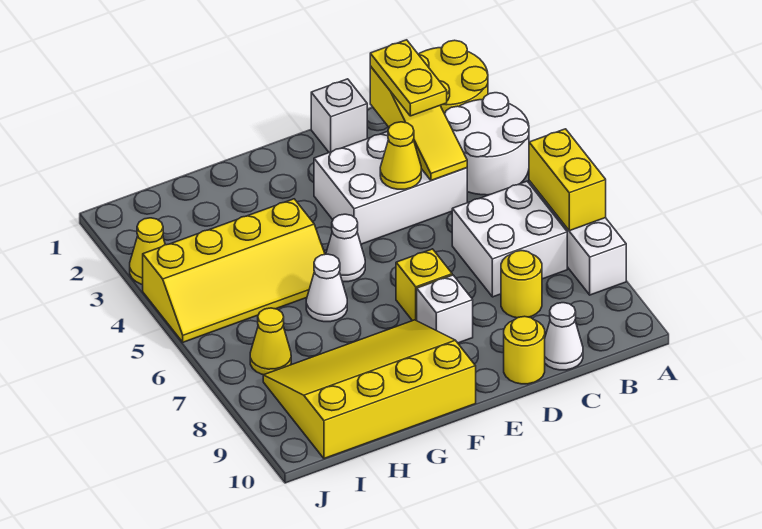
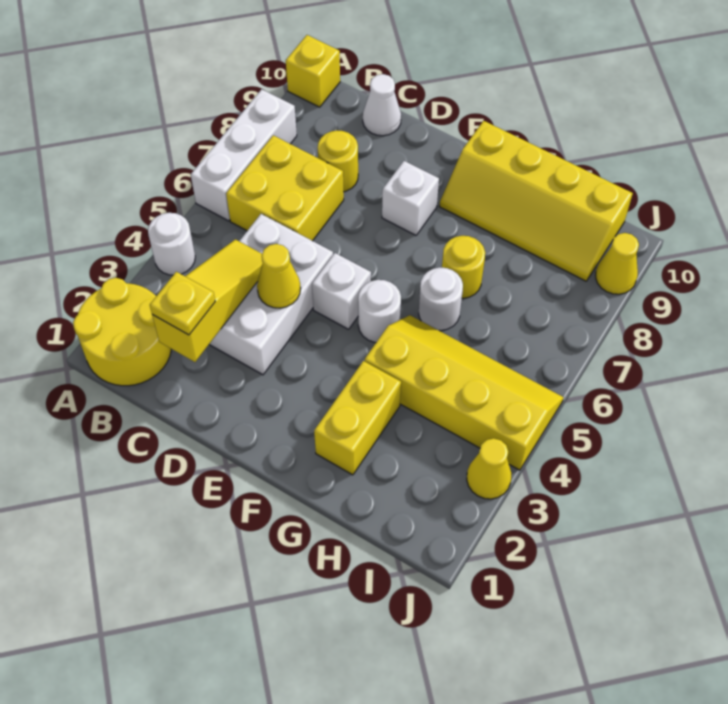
white 2x2 round brick [445,93,529,195] -> white 1x1 round brick [148,213,195,275]
yellow 1x2 brick [529,129,606,231] -> yellow 1x2 brick moved to [314,361,401,475]
white 2x2 brick [452,181,567,297] -> yellow 2x2 brick [226,135,344,241]
yellow 1x2 plate [370,40,447,116] -> yellow 1x1 plate [150,272,215,335]
white 2x3 brick [314,131,467,244] -> white 2x3 brick turned to [209,214,333,375]
white 1x1 brick [311,79,367,152] -> white 1x1 brick moved to [312,253,371,329]
yellow 1x1 round brick [504,316,545,384] -> yellow 1x1 round brick moved to [442,236,485,298]
yellow 1x1 brick [396,249,452,321] -> yellow 1x1 brick moved to [286,35,340,107]
white 1x1 cone [326,214,365,282] -> white 1x1 round brick [358,280,401,343]
yellow 3x4 slope [263,320,476,459] -> yellow 2x4 slope [440,121,633,281]
white 1x1 cone [306,254,347,322] -> white 1x1 round brick [419,267,463,331]
yellow 1x1 cone [250,308,291,375] -> yellow 1x1 cone moved to [596,233,639,294]

